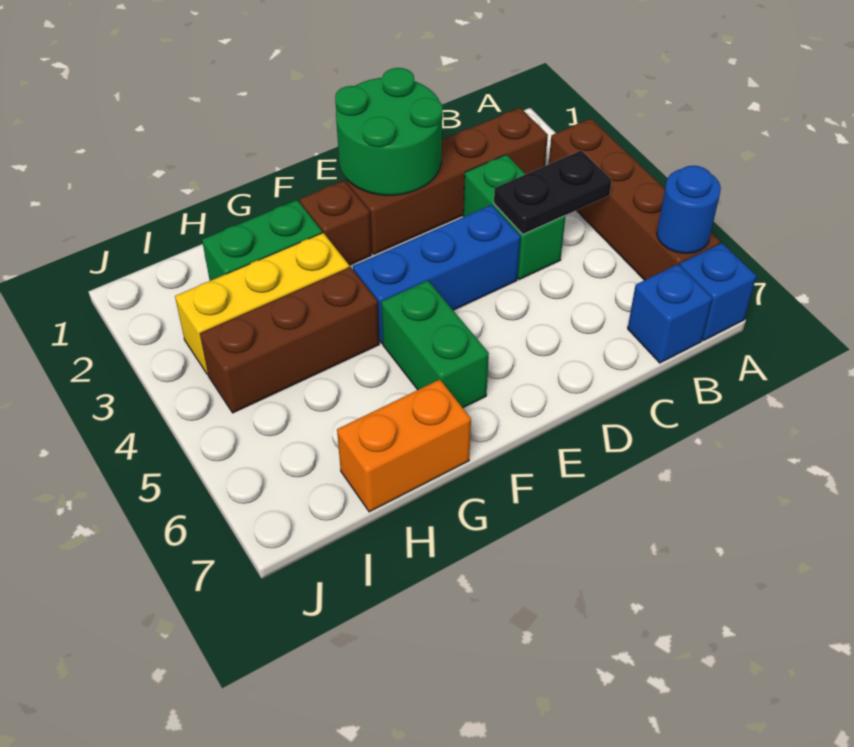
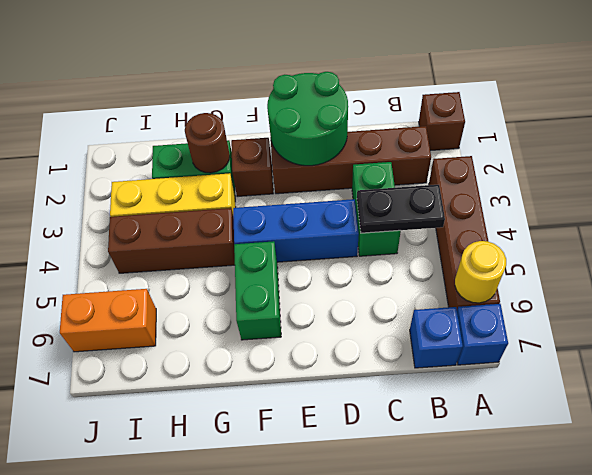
none -> brown 1x1 brick [419,92,465,151]
blue 1x1 round brick [657,166,721,253] -> yellow 1x1 round brick [455,241,506,303]
none -> brown 1x1 round brick [185,113,230,173]
orange 1x2 brick [337,380,471,512] -> orange 1x2 brick moved to [60,289,156,352]

